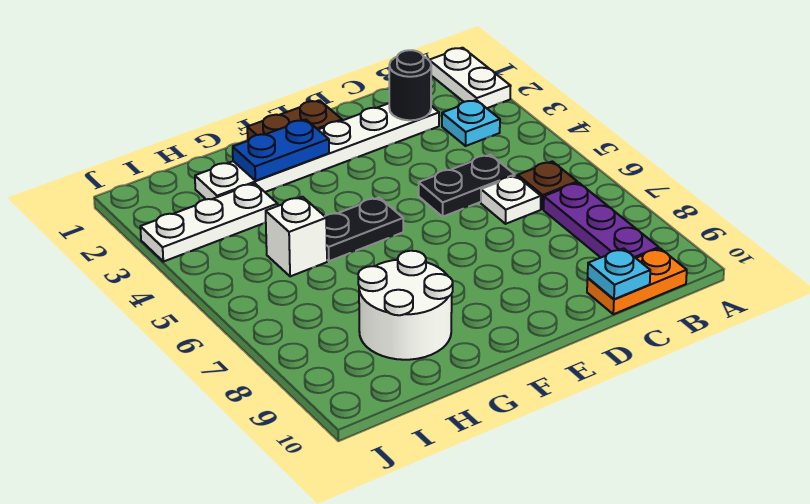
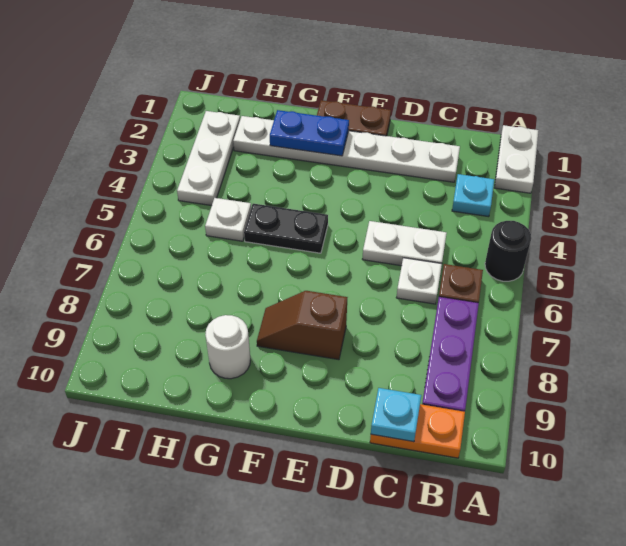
black 1x1 round brick [389,50,431,120] -> black 1x1 round brick moved to [485,221,531,281]
black 1x2 plate [419,155,515,217] -> white 1x2 plate [363,221,447,266]
none -> brown 1x2 slope [257,291,347,360]
white 2x2 round brick [358,251,453,360] -> white 1x1 round brick [205,315,250,379]
white 1x3 plate [140,183,278,262] -> white 1x3 plate turned to [177,111,240,206]
white 1x1 brick [266,197,327,276] -> white 1x1 plate [205,198,251,241]

